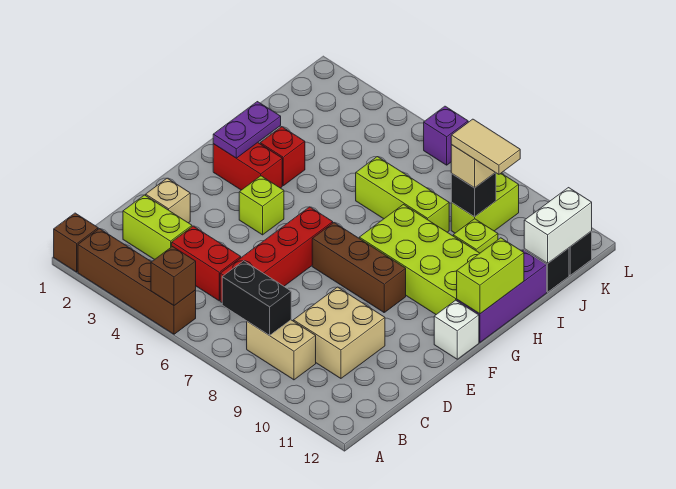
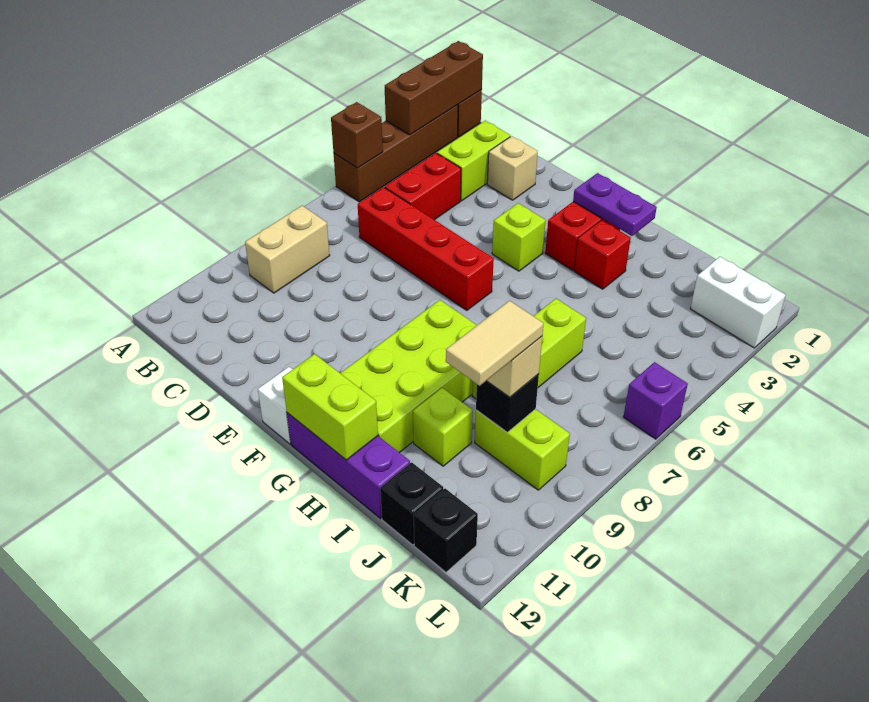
black 1x2 brick [222,261,291,335] -> none
tan 2x2 brick [293,287,385,378] -> none
brown 1x3 brick [312,223,406,312] -> brown 1x3 brick moved to [385,41,483,135]
white 1x2 brick [524,188,592,263] -> white 1x2 brick moved to [690,257,786,348]

